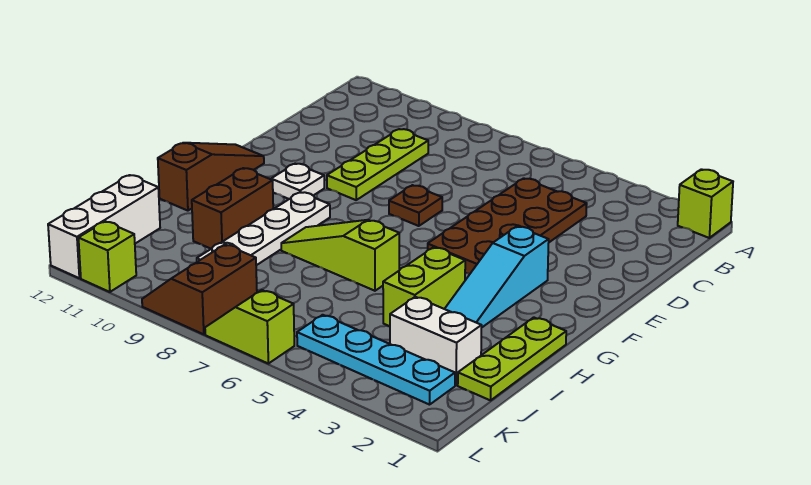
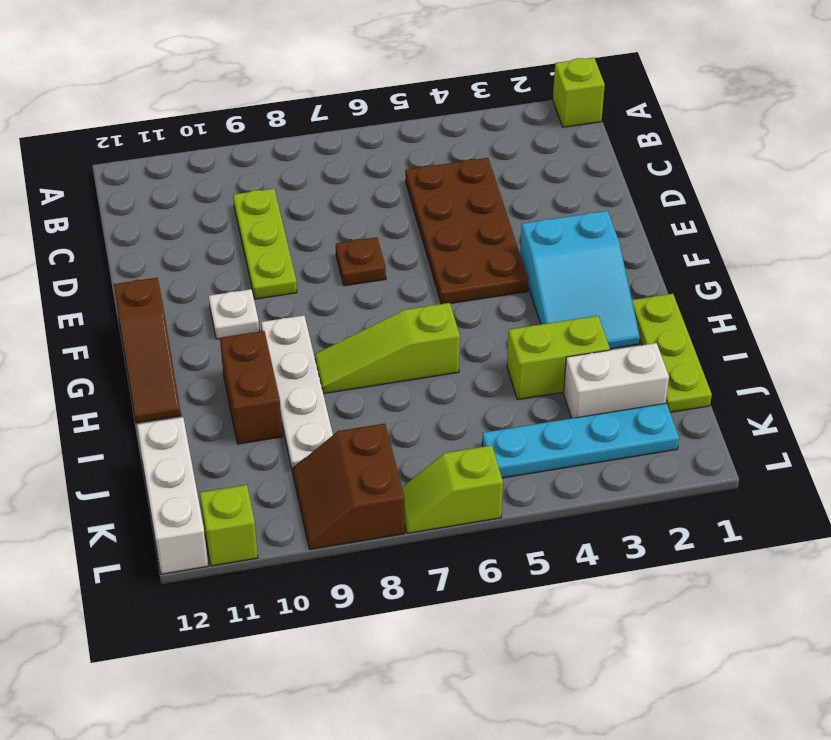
cyan 1x3 slope [445,226,549,327] -> cyan 2x3 slope [520,211,640,349]
brown 1x3 slope [158,143,264,211] -> brown 1x3 slope turned to [114,278,181,423]
lime 1x2 brick [383,247,465,326] -> lime 1x2 brick turned to [507,316,610,400]

